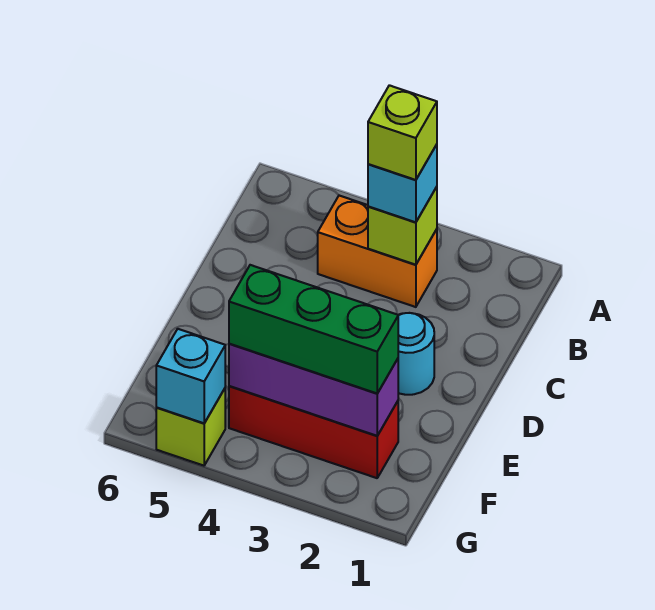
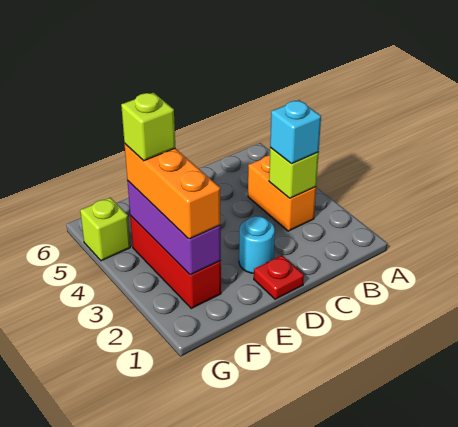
lime 1x1 brick [368,85,437,180] -> lime 1x1 brick moved to [121,92,175,161]
none -> red 1x1 plate [254,255,304,299]
green 1x3 brick [229,265,398,393] -> orange 1x3 brick [125,144,221,239]
cyan 1x1 brick [156,329,225,423] -> none

